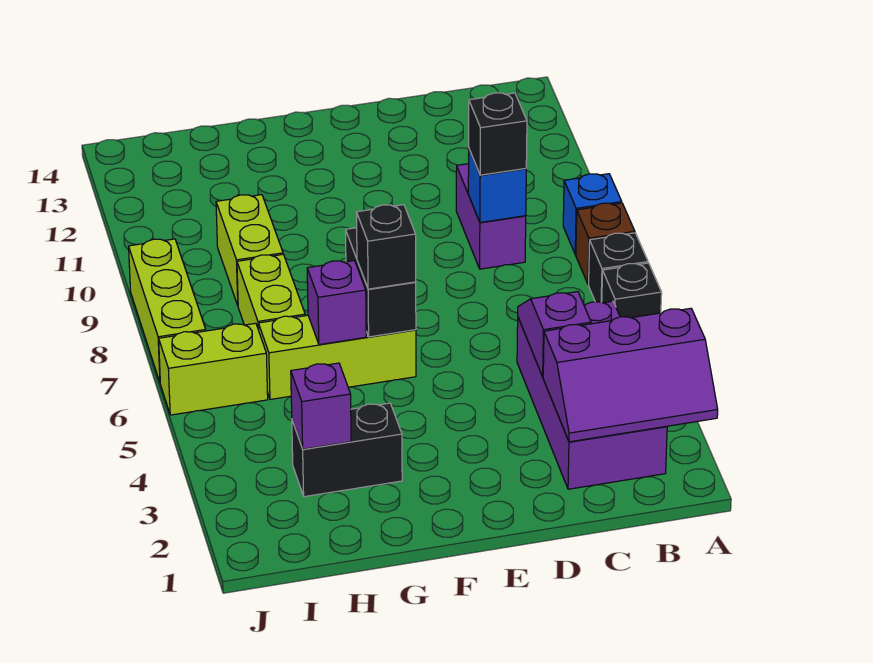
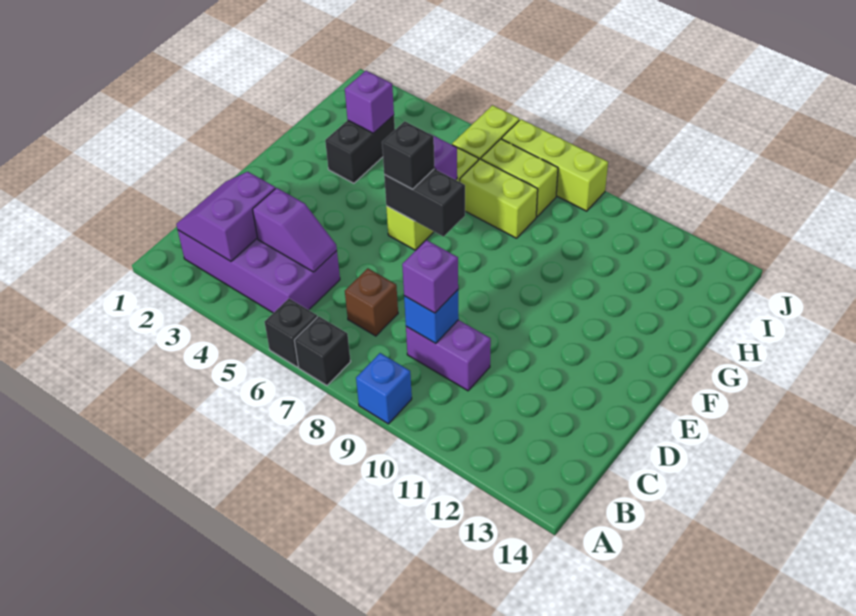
purple 2x3 slope [543,308,718,442] -> purple 2x2 slope [176,172,275,261]
brown 1x1 brick [576,203,635,285] -> brown 1x1 brick moved to [345,268,398,336]
black 1x1 brick [469,93,527,175] -> purple 1x1 brick [402,240,458,313]
lime 1x2 brick [216,195,283,305] -> lime 1x2 brick moved to [481,139,558,217]

